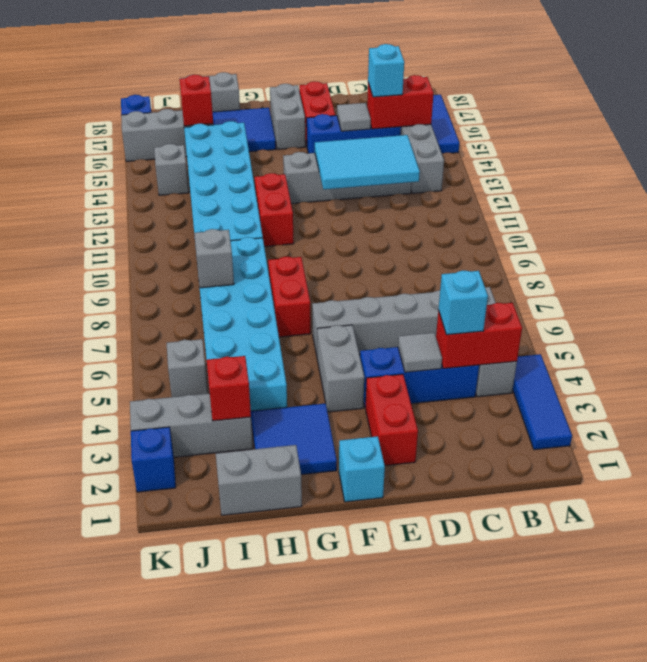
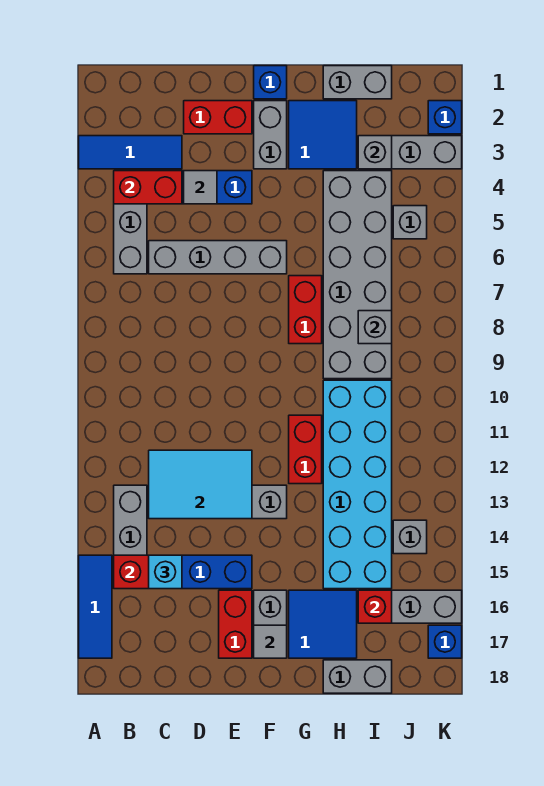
blue 1x3 tile [513,354,572,450] -> blue 1x3 tile turned to [79,136,182,169]
cyan 1x1 brick [439,270,488,335] -> none
grey 1x1 tile [337,103,371,131] -> grey 1x1 tile moved to [254,625,287,658]
red 1x2 brick [365,374,418,466] -> red 1x2 brick turned to [184,101,252,134]
cyan 1x1 brick [339,436,385,502] -> blue 1x1 brick [254,66,287,99]
grey 1x2 brick [317,325,364,412] -> grey 1x2 brick moved to [254,101,287,169]
cyan 2x6 brick [200,237,287,411] -> grey 2x6 brick [323,171,392,379]
red 1x1 brick [207,356,251,421] -> grey 1x1 brick [358,136,392,169]

